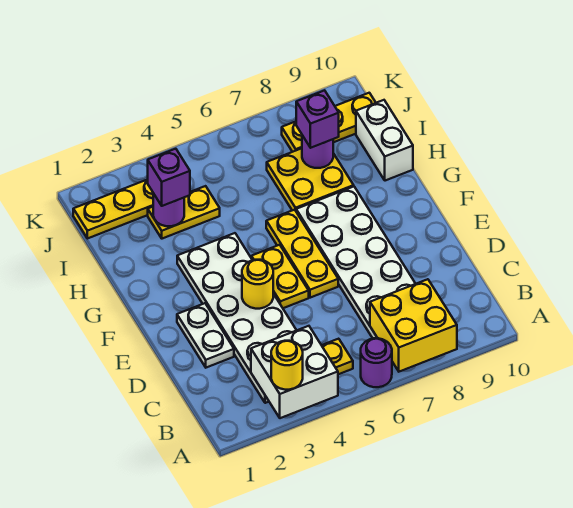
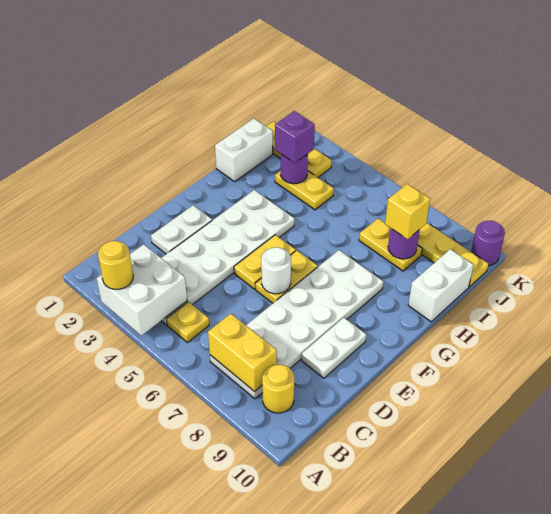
purple 1x1 round brick [361,338,392,387] -> purple 1x1 round brick moved to [471,221,505,266]
yellow 2x2 brick [370,279,457,372] -> yellow 1x2 brick [208,314,277,392]
none -> white 1x2 plate [301,318,366,378]
yellow 1x1 round brick [242,260,273,309] -> yellow 1x1 round brick moved to [262,364,294,413]
yellow 1x3 plate [266,210,338,298] -> yellow 1x2 plate [256,250,318,303]
none -> white 1x1 round brick [261,247,291,294]
none -> white 1x2 brick [215,118,273,182]
yellow 2x2 plate [267,148,354,211] -> yellow 1x2 plate [359,218,422,271]
purple 1x1 brick [296,90,339,148] -> yellow 1x1 brick [385,184,430,239]

